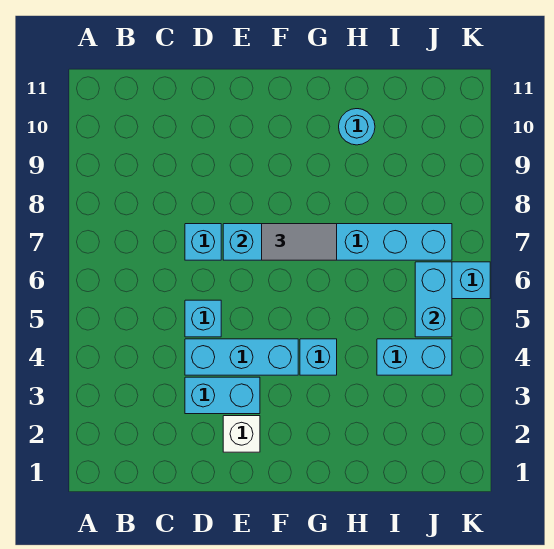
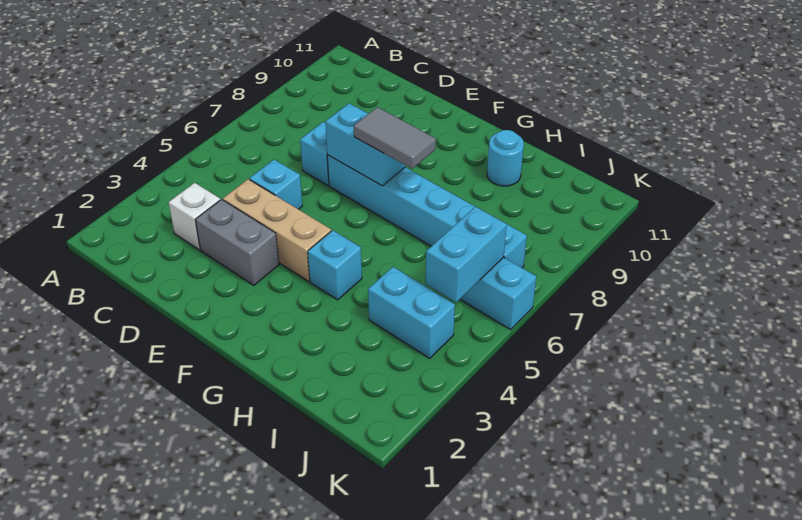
cyan 1x2 brick [185,377,260,414] -> grey 1x2 brick [195,199,279,285]
cyan 1x3 brick [185,339,298,375] -> tan 1x3 brick [223,179,331,281]
white 1x1 brick [223,416,260,452] -> white 1x1 brick moved to [169,183,220,250]

